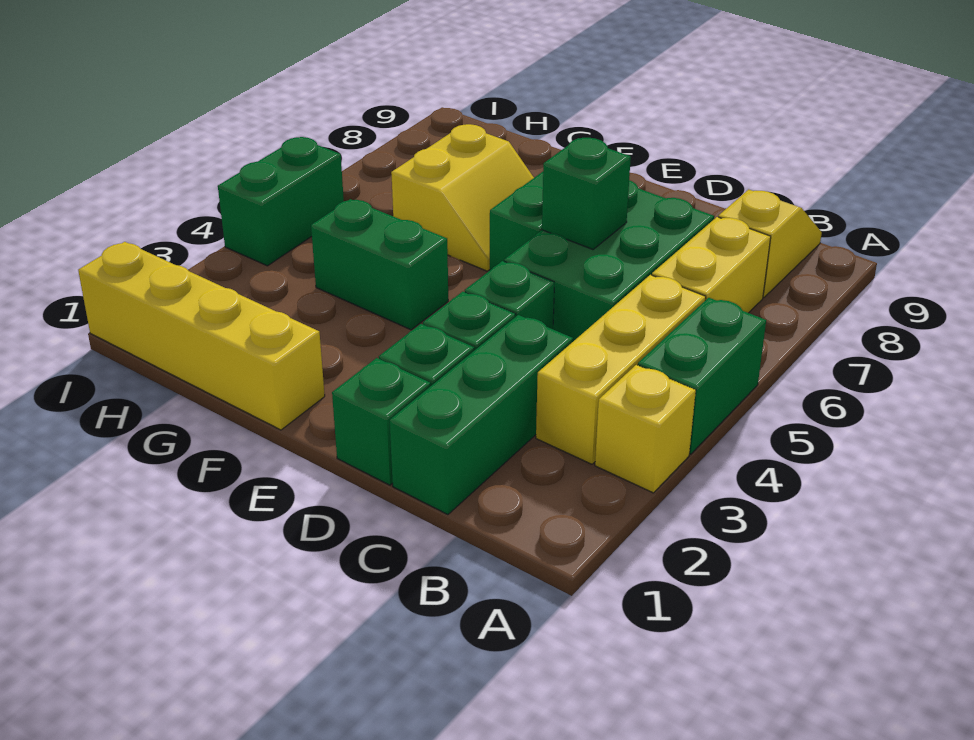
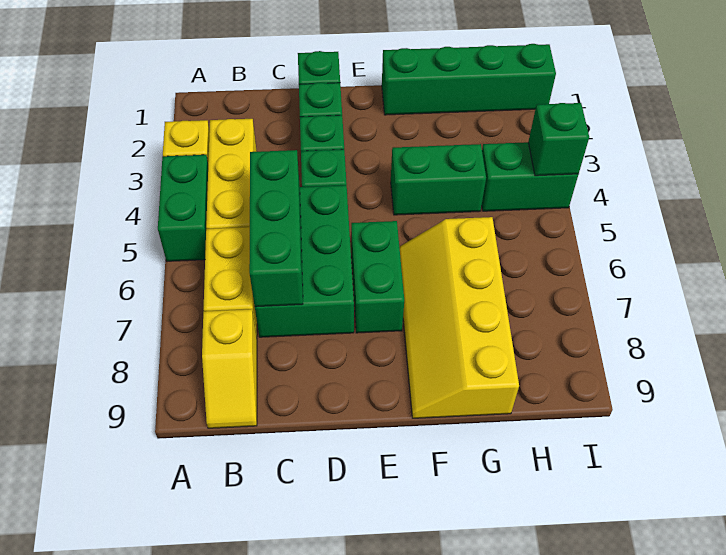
green 1x3 brick [390,315,573,515] -> green 1x3 brick moved to [249,150,303,307]
green 1x1 brick [542,138,631,249] -> green 1x1 brick moved to [528,103,589,176]
yellow 1x4 brick [78,242,325,430] -> green 1x4 brick [382,44,556,115]
yellow 2x2 slope [391,124,534,271] -> yellow 2x4 slope [399,217,519,418]
green 1x2 brick [218,137,344,266] -> green 1x2 brick turned to [482,142,578,211]

